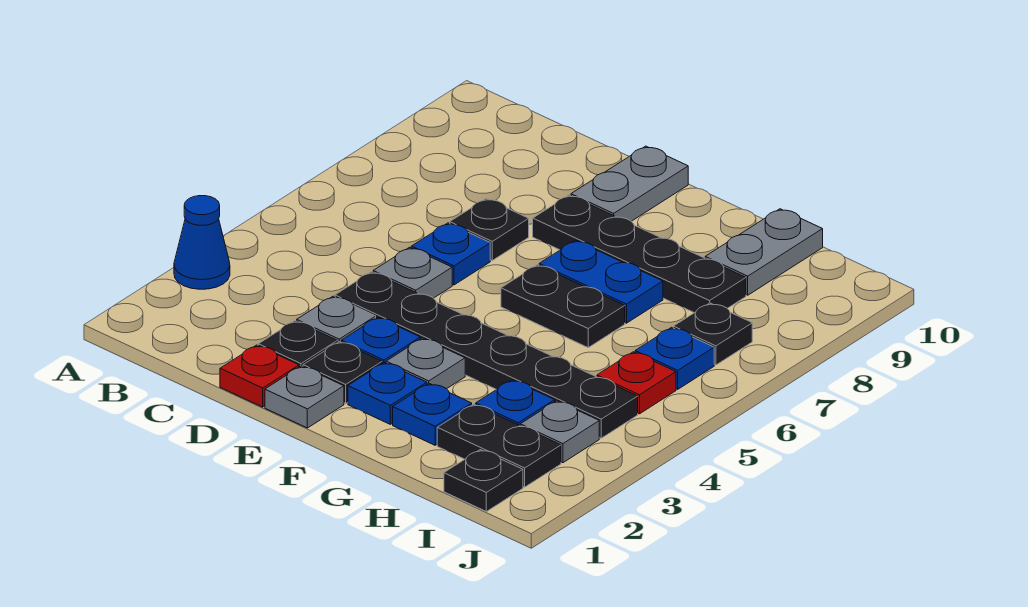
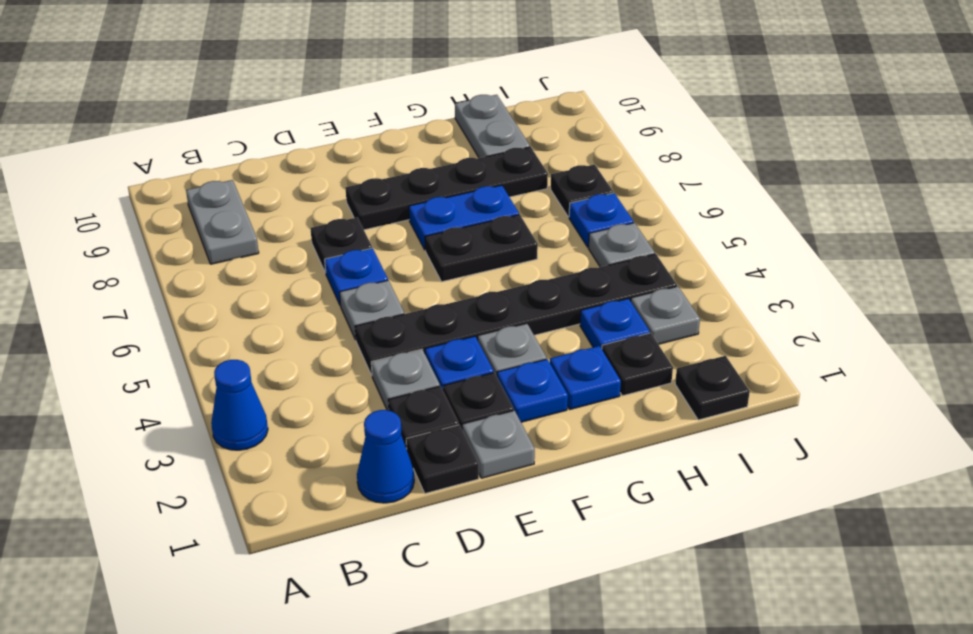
none -> blue 1x1 cone [357,410,414,503]
red 1x1 plate [220,345,299,407] -> black 1x1 plate [406,425,479,494]
grey 1x2 plate [571,146,688,221] -> grey 1x2 plate moved to [186,180,259,264]
black 1x2 plate [437,404,561,487] -> black 1x1 plate [602,333,673,396]
red 1x1 plate [597,352,676,414] -> grey 1x1 plate [588,223,655,267]

